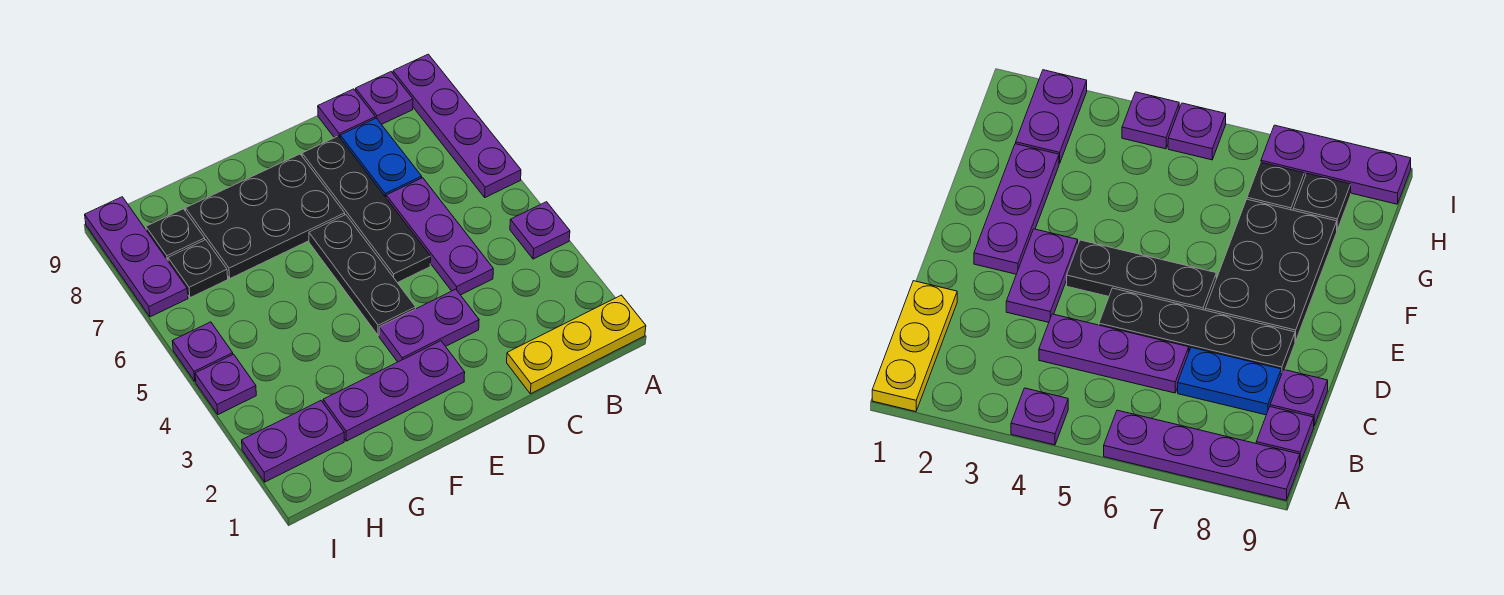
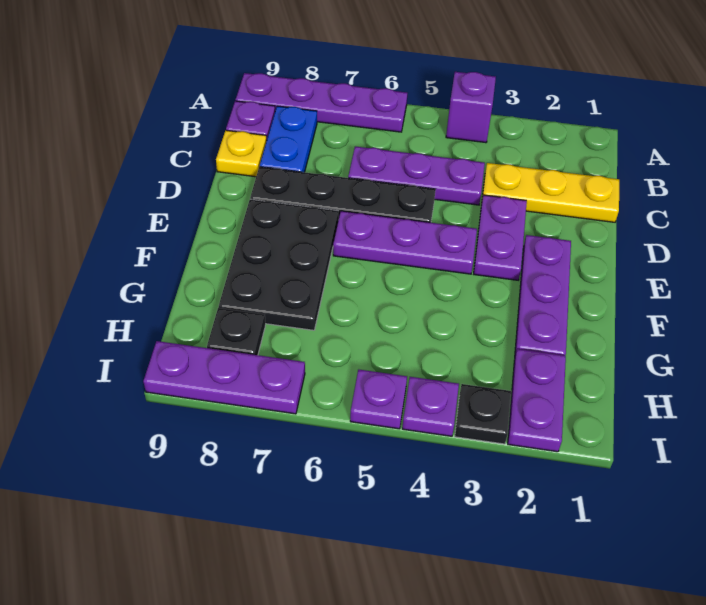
yellow 1x3 plate [507,295,646,394] -> yellow 1x3 plate turned to [482,163,619,222]
purple 1x1 plate [510,202,570,259] -> purple 1x1 brick [446,72,496,143]
blue 1x2 plate [340,118,422,197] -> blue 1x2 plate turned to [260,106,317,172]
purple 1x1 plate [318,89,375,138] -> yellow 1x1 plate [216,130,267,177]
black 1x3 plate [309,215,416,336] -> purple 1x3 plate [333,211,477,274]
black 1x1 plate [168,240,228,298] -> black 1x1 plate moved to [455,384,511,444]

